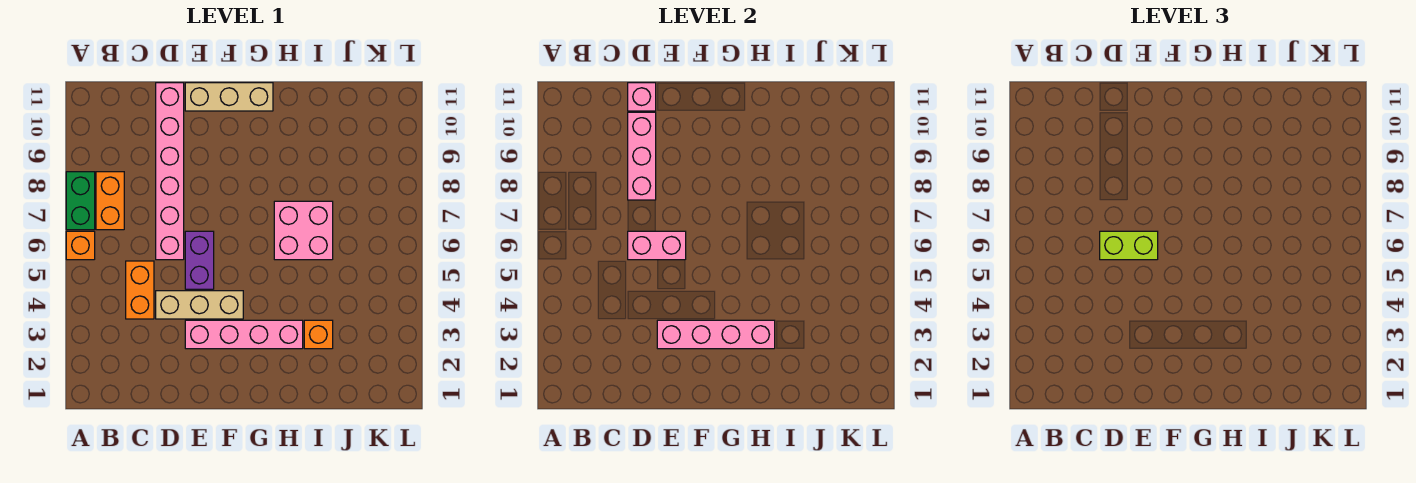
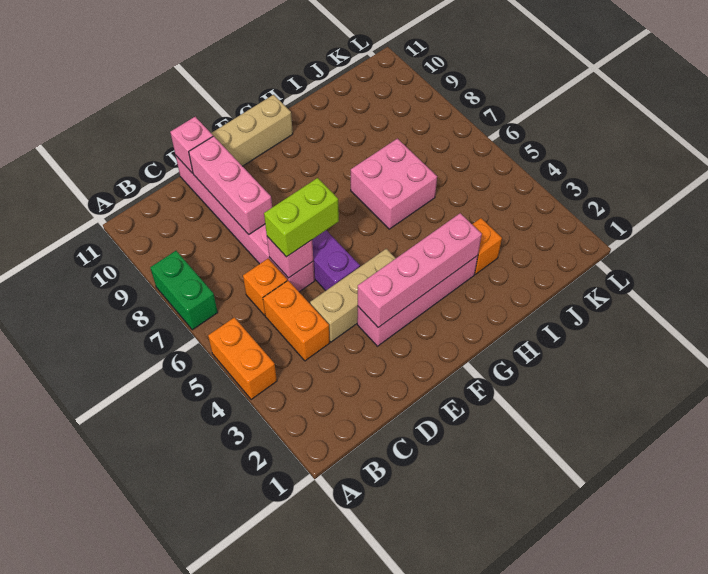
orange 1x1 brick [66,231,95,260] -> orange 1x1 brick moved to [243,259,287,315]
orange 1x2 brick [96,172,124,230] -> orange 1x2 brick moved to [208,317,277,400]
pink 1x2 brick [628,231,686,260] -> pink 1x1 brick [267,237,313,278]

